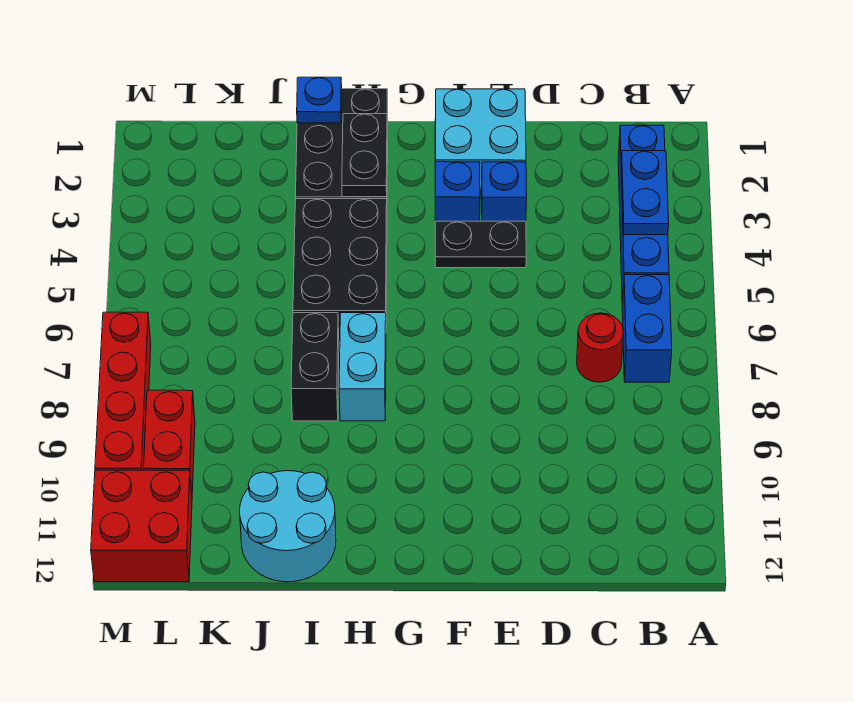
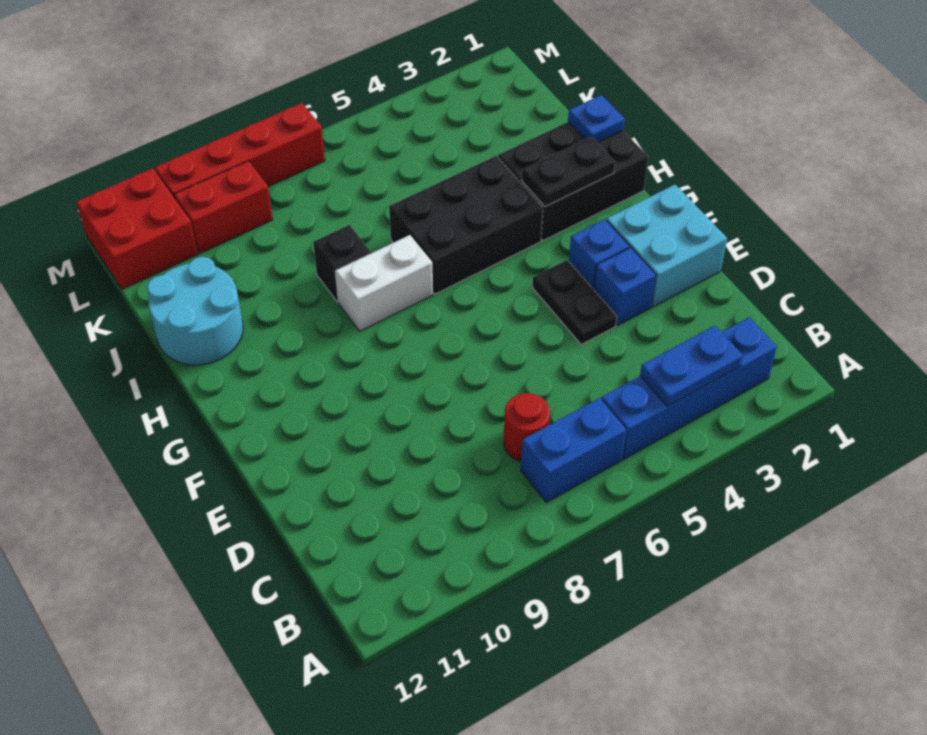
cyan 1x2 brick [339,313,386,421] -> white 1x2 brick [335,235,433,331]
black 1x2 brick [291,313,339,421] -> black 1x1 brick [313,225,371,302]

